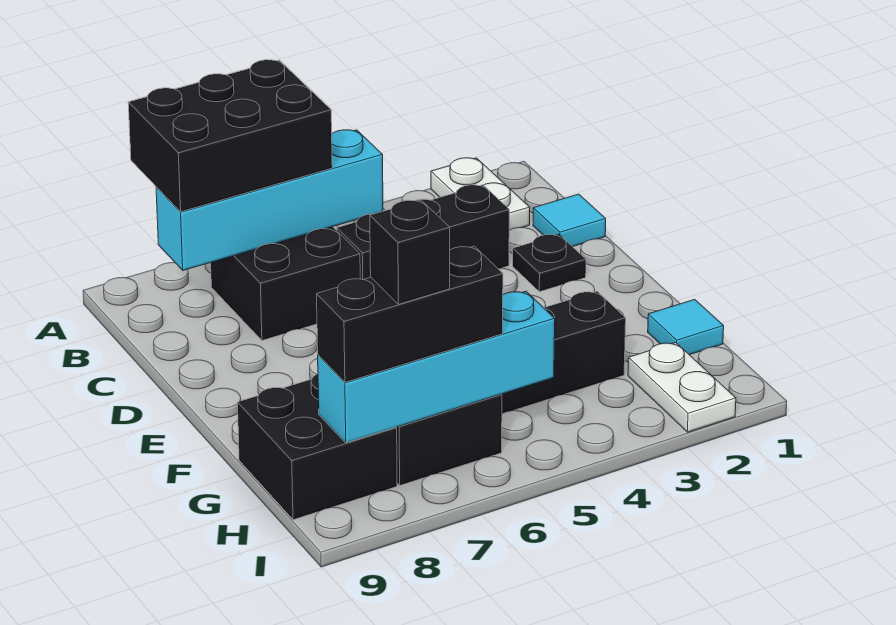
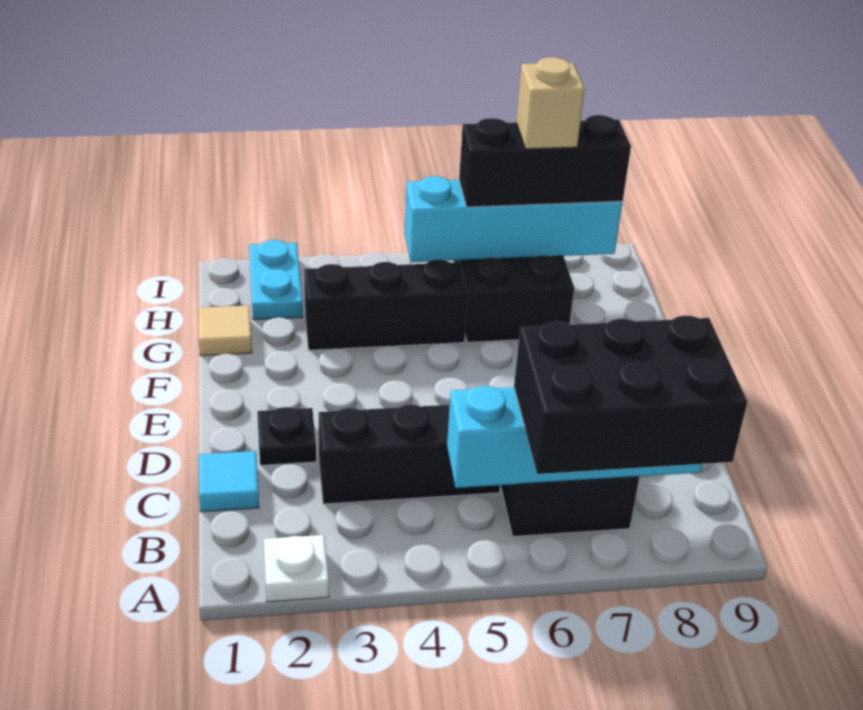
white 1x2 plate [431,158,530,230] -> white 1x1 plate [264,535,329,602]
cyan 1x1 tile [648,299,724,355] -> tan 1x1 tile [199,305,252,356]
black 2x2 brick [237,374,397,520] -> none
white 1x2 plate [628,342,736,432] -> cyan 1x2 plate [249,240,303,320]
black 1x1 brick [370,200,450,304] -> tan 1x1 brick [516,57,585,149]

